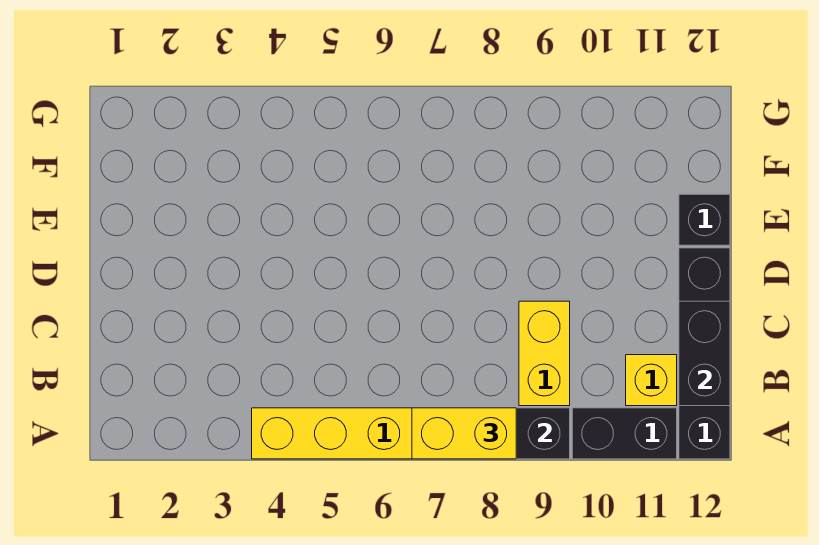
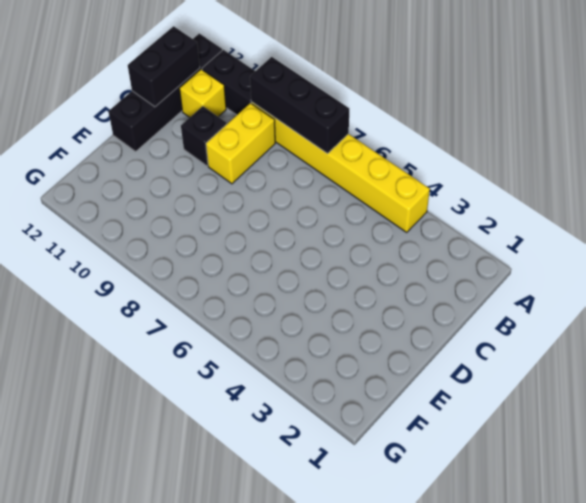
yellow 1x2 brick [412,408,516,459] -> none
black 1x1 brick [679,194,730,245] -> black 1x1 brick moved to [181,106,227,166]

